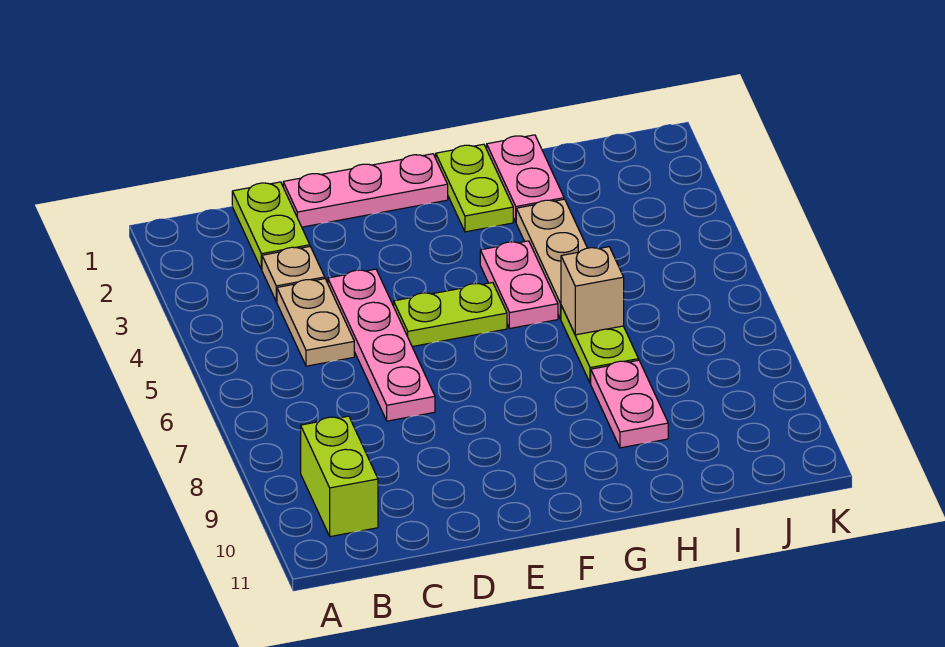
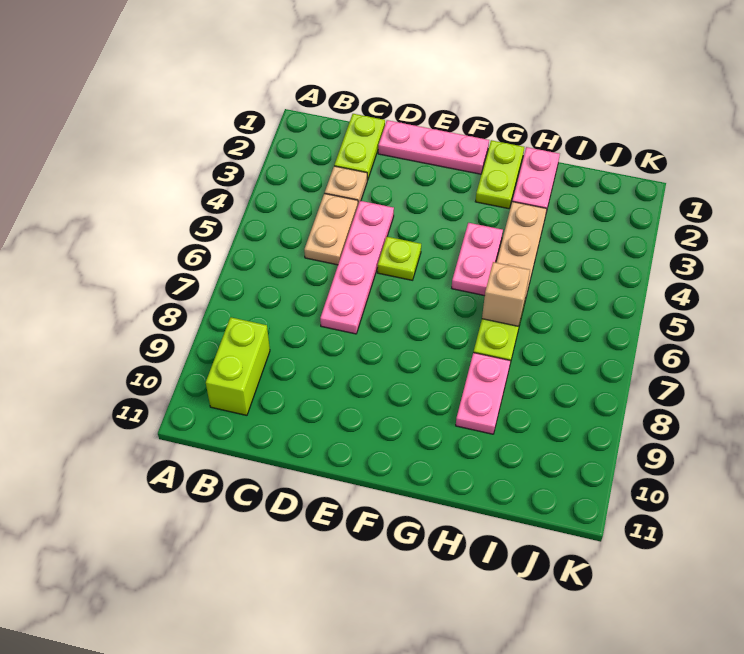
lime 1x2 plate [394,283,507,347] -> lime 1x1 plate [378,237,421,280]

